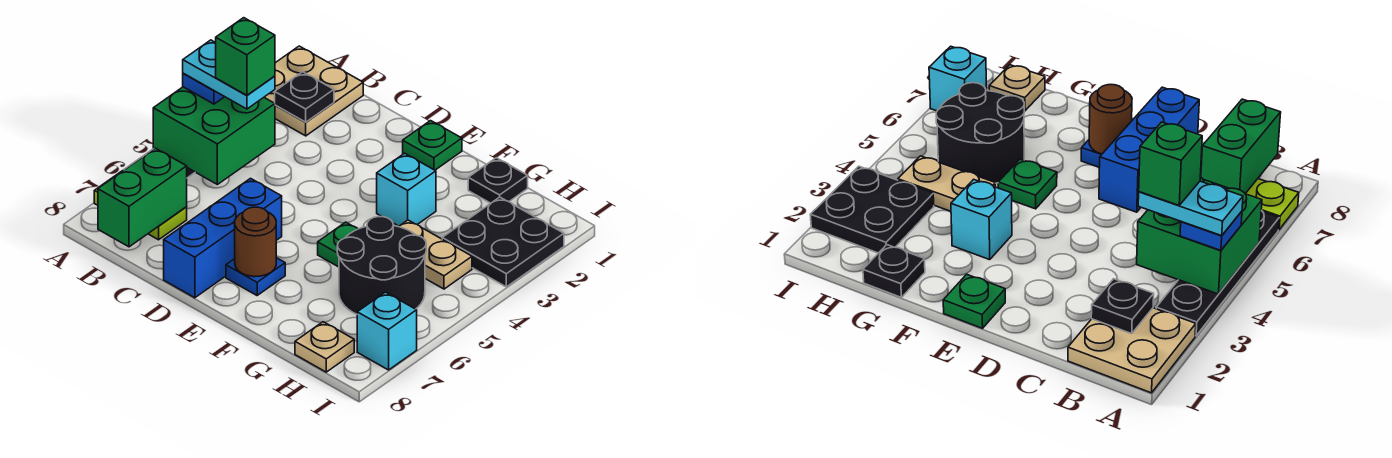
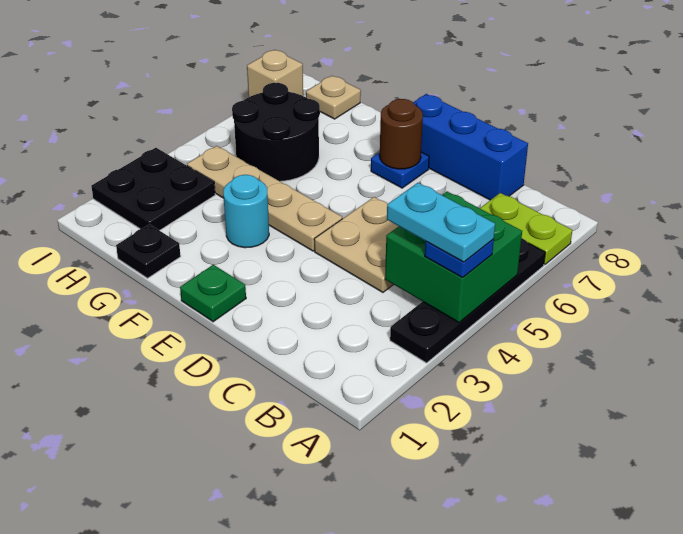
tan 2x2 plate [264,46,363,136] -> tan 2x2 plate moved to [314,197,399,292]
black 1x1 plate [275,72,334,122] -> none
green 1x1 brick [216,18,275,95] -> none
green 1x2 brick [98,148,187,247] -> none
blue 1x3 brick [164,178,282,298] -> blue 1x3 brick turned to [413,94,528,200]
cyan 1x1 brick [377,153,436,226] -> cyan 1x1 round brick [223,175,269,248]
green 1x1 plate [318,222,358,267] -> none
tan 1x2 plate [399,220,472,289] -> tan 1x4 plate [187,146,342,251]
cyan 1x1 brick [357,292,417,370] -> tan 1x1 brick [247,50,303,97]

